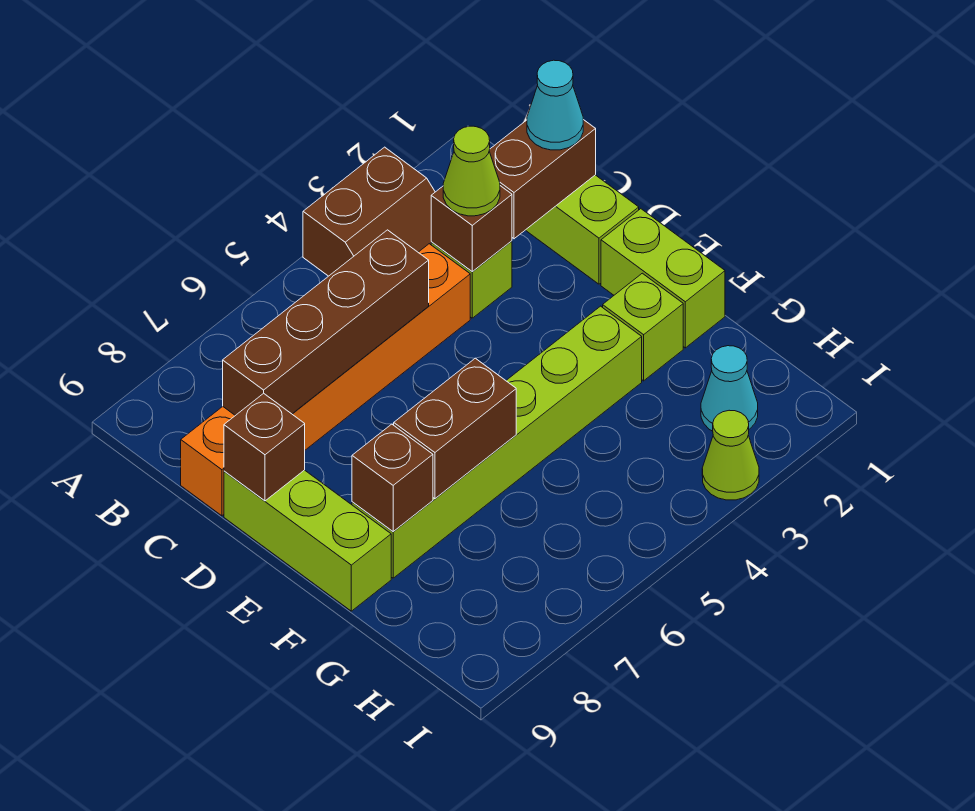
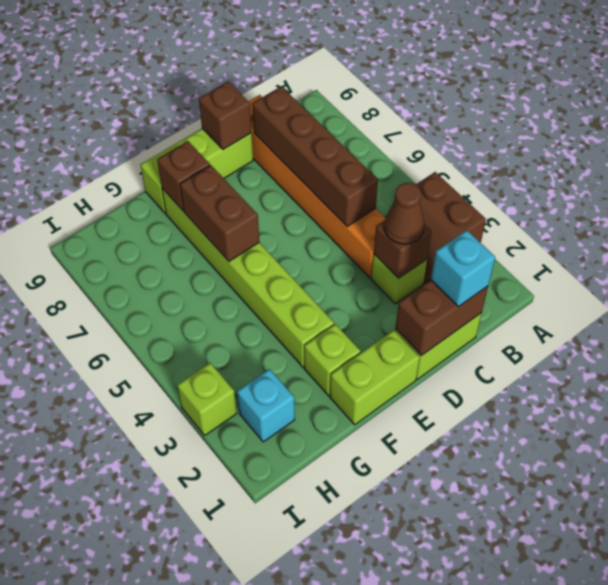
brown 1x2 brick [489,120,596,239] -> brown 1x2 brick turned to [395,280,488,355]
cyan 1x1 cone [527,60,583,150] -> cyan 1x1 brick [431,230,495,307]
lime 1x1 cone [443,126,500,216] -> brown 1x1 cone [384,183,424,244]
cyan 1x1 cone [701,346,758,431] -> cyan 1x1 brick [237,369,295,442]
lime 1x1 cone [702,410,759,500] -> lime 1x1 brick [177,363,237,435]

